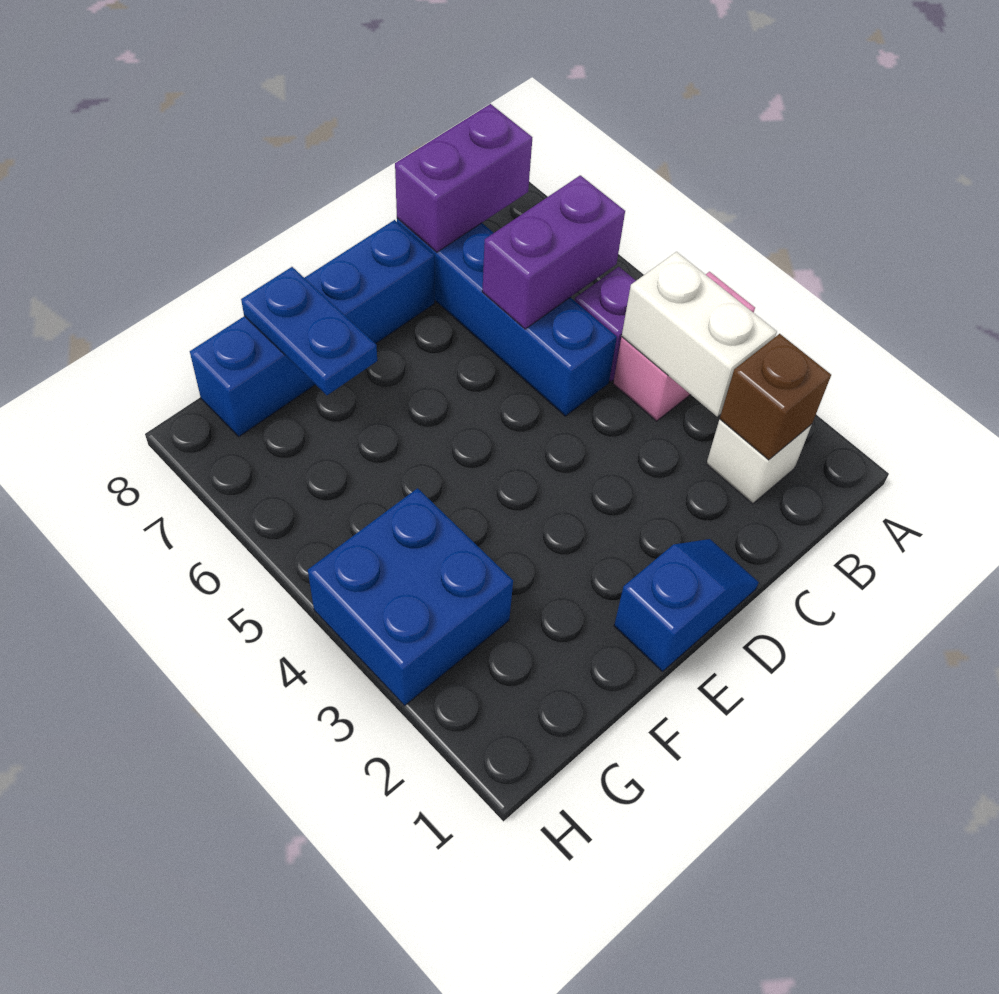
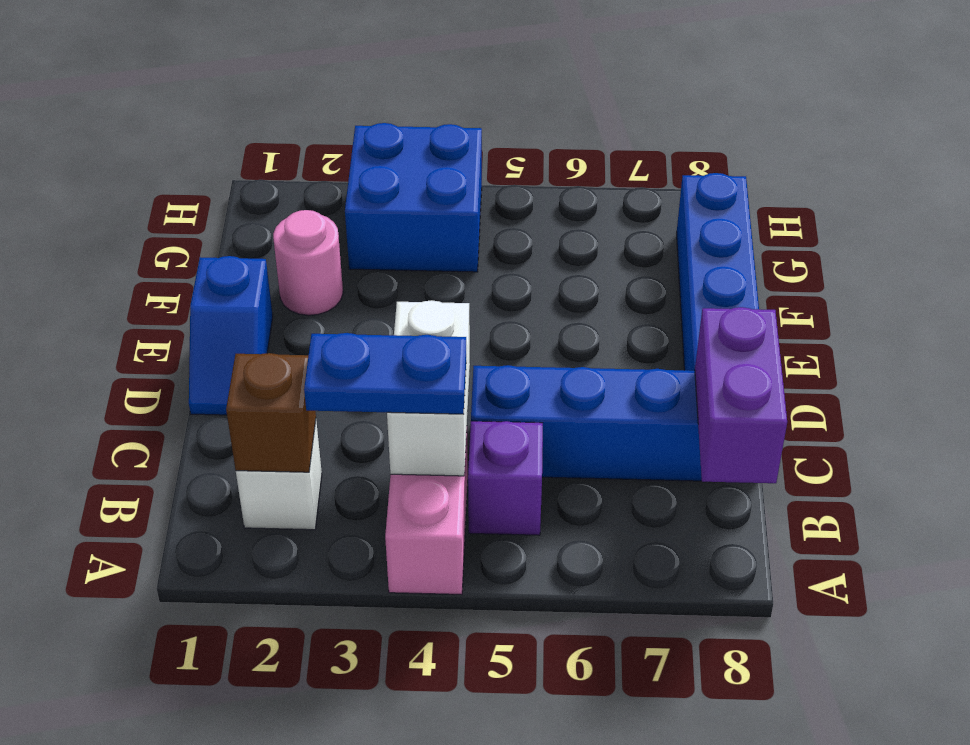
white 1x2 brick [622,252,777,416] -> white 1x2 brick turned to [387,300,470,476]
purple 1x2 brick [482,175,625,329] -> none
none -> pink 1x1 round brick [273,210,343,315]
blue 1x2 plate [241,267,377,395] -> blue 1x2 plate moved to [304,333,466,414]

